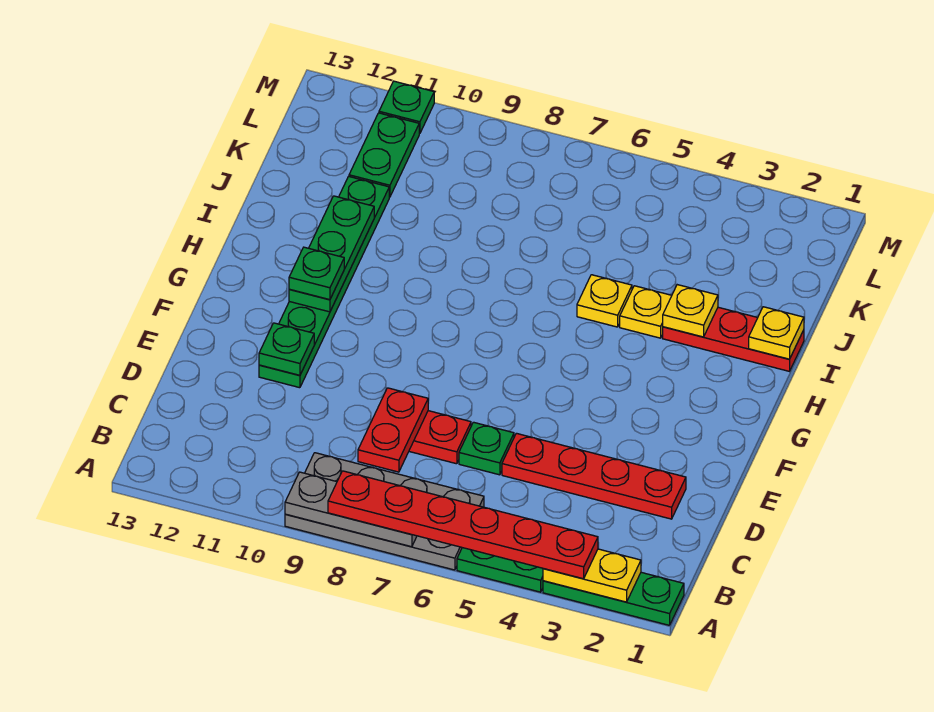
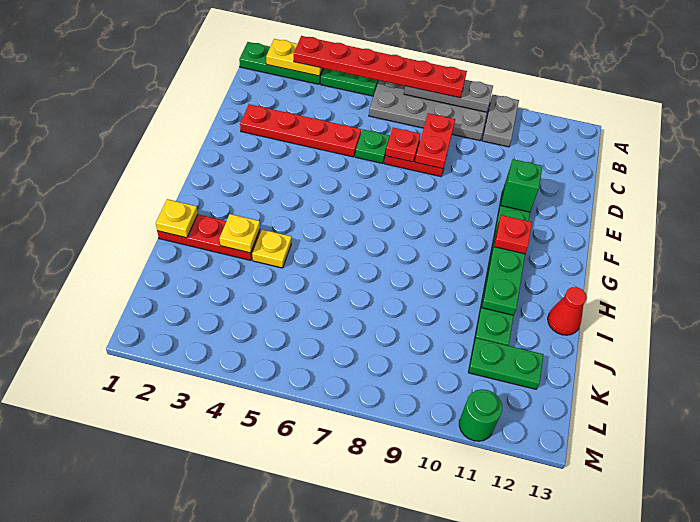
none -> grey 1x2 plate [482,95,519,147]
none -> red 1x1 plate [385,128,420,162]
green 1x1 plate [259,323,314,375] -> green 1x1 brick [501,159,542,212]
green 1x1 plate [289,247,344,300] -> red 1x1 plate [494,215,532,254]
yellow 1x1 plate [577,275,632,327] -> none
none -> red 1x1 cone [548,287,587,335]
green 1x2 plate [349,113,419,197] -> green 1x2 plate turned to [468,338,543,389]
green 1x1 plate [379,81,434,134] -> green 1x1 round brick [459,389,502,441]

